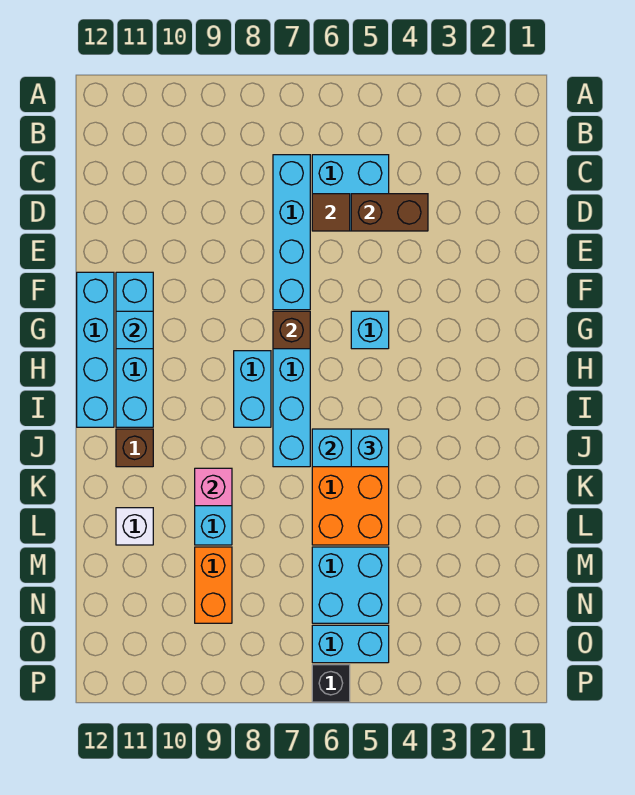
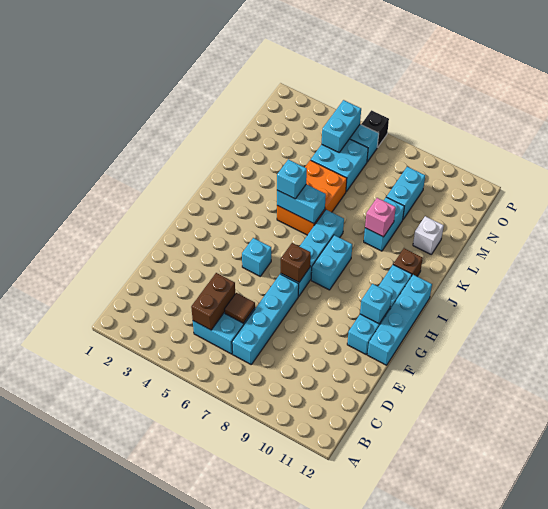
brown 1x2 brick [351,194,428,231] -> brown 1x2 brick turned to [191,273,235,330]
orange 1x2 brick [195,547,232,623] -> cyan 1x2 brick [387,167,425,219]
none -> cyan 1x2 brick [322,100,361,152]

